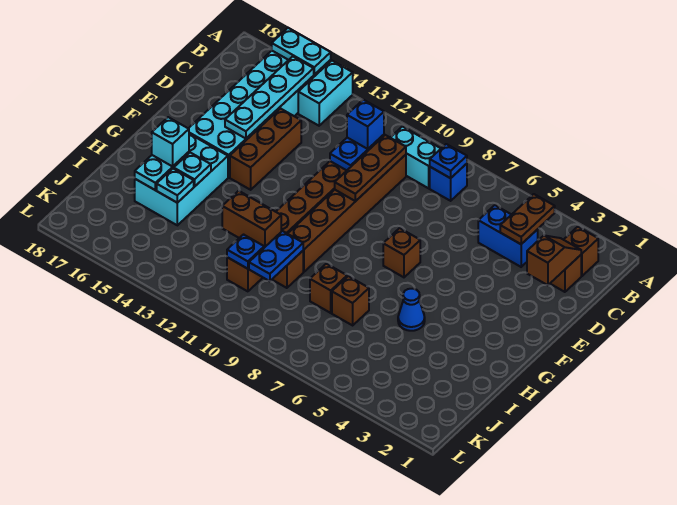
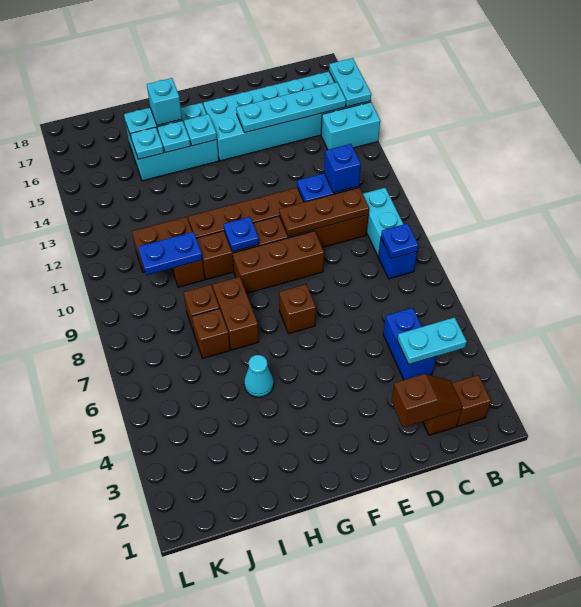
brown 1x2 plate [500,194,555,244] -> cyan 1x2 plate [397,317,467,365]
brown 1x3 brick [230,109,301,190] -> brown 1x3 brick moved to [233,231,324,294]
none -> cyan 1x1 plate [184,114,217,146]
blue 1x1 cone [398,289,425,331] -> cyan 1x1 cone [244,355,274,397]
brown 1x2 brick [222,191,281,248] -> brown 1x2 brick moved to [213,277,259,350]
blue 1x1 plate [227,235,264,269] -> blue 1x1 plate moved to [224,217,259,252]

